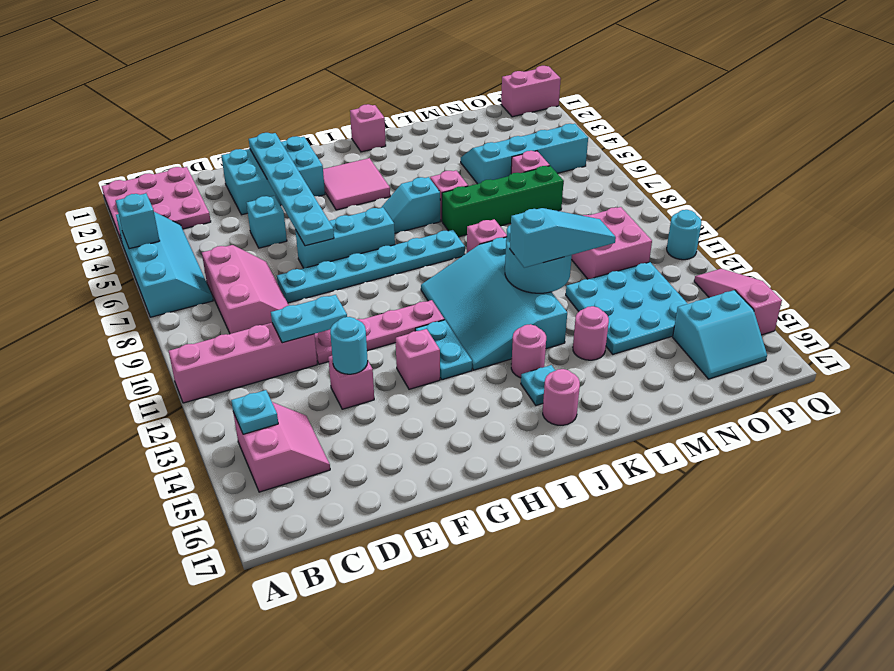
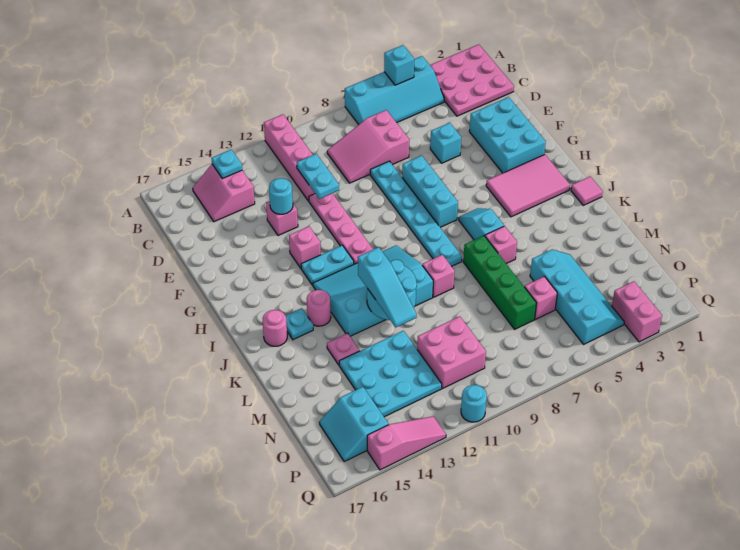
pink 2x2 slope [233,402,330,492] -> pink 2x2 slope turned to [193,164,255,222]
pink 2x3 slope [202,245,289,334] -> pink 2x3 slope turned to [327,110,409,183]
cyan 1x6 plate [249,133,334,246] -> none
pink 2x2 tile [323,158,390,210] -> pink 2x3 tile [486,154,570,217]
pink 1x1 brick [350,104,386,152] -> pink 1x1 tile [571,177,603,205]
pink 1x1 round brick [573,306,609,360] -> pink 1x1 plate [327,333,360,365]
pink 1x2 brick [501,66,561,117] -> pink 1x2 brick moved to [612,281,662,342]

